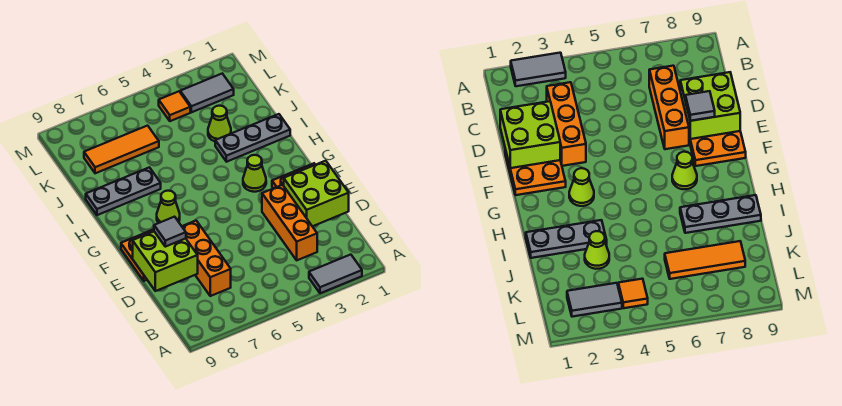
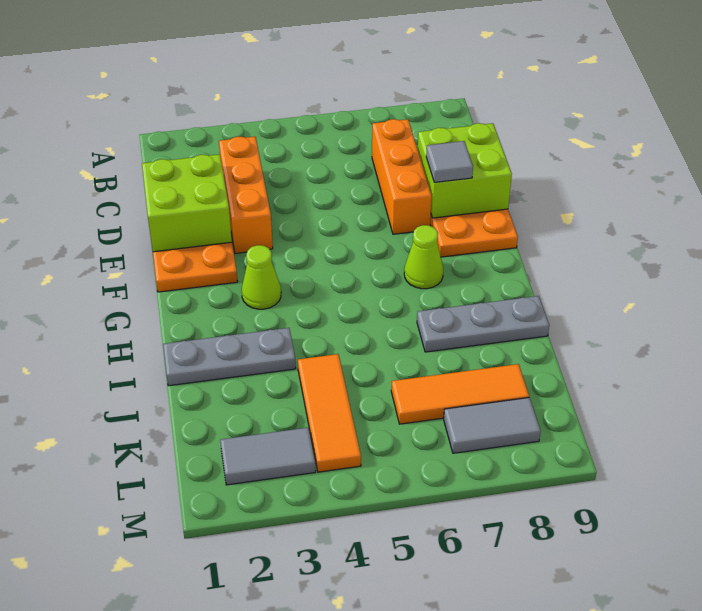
grey 1x2 tile [309,255,362,293] -> grey 1x2 tile moved to [444,397,541,453]
lime 1x1 cone [208,106,231,141] -> none
orange 1x1 tile [159,91,190,121] -> orange 1x3 tile [298,354,361,472]

